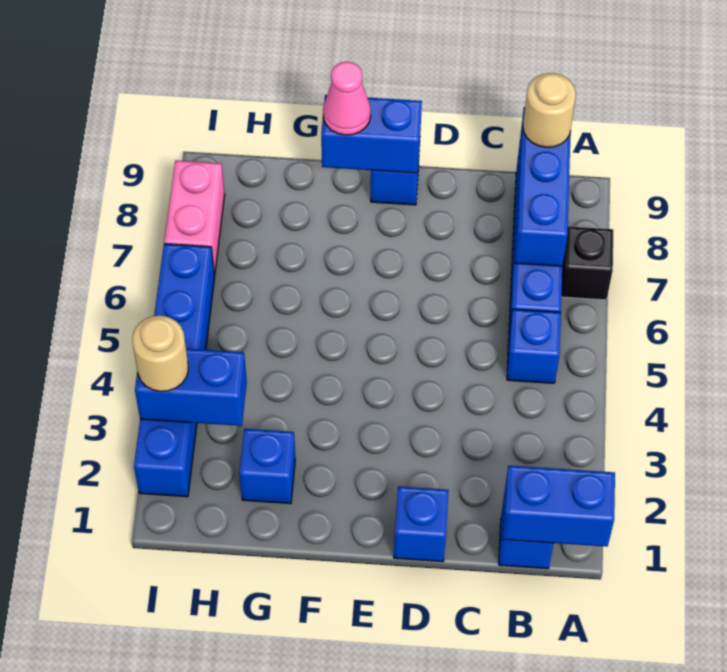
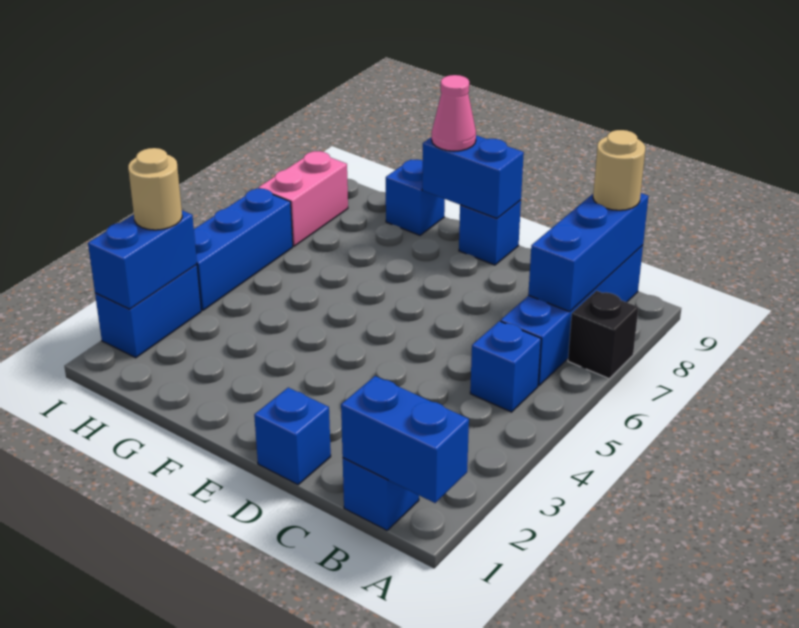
blue 1x1 brick [239,429,295,504] -> blue 1x1 brick moved to [386,160,445,235]
blue 1x2 brick [135,348,247,426] -> blue 1x2 brick turned to [88,210,197,309]

